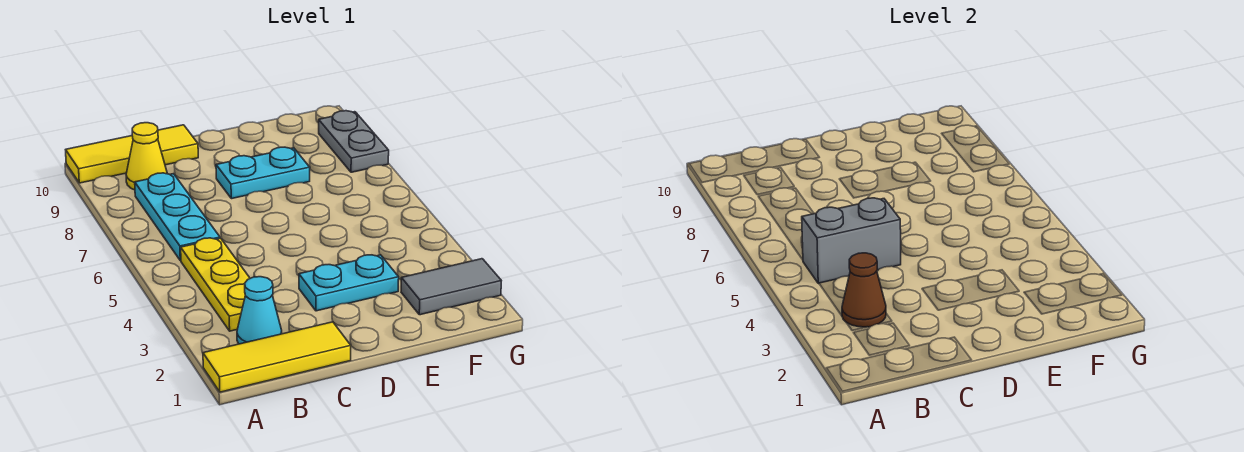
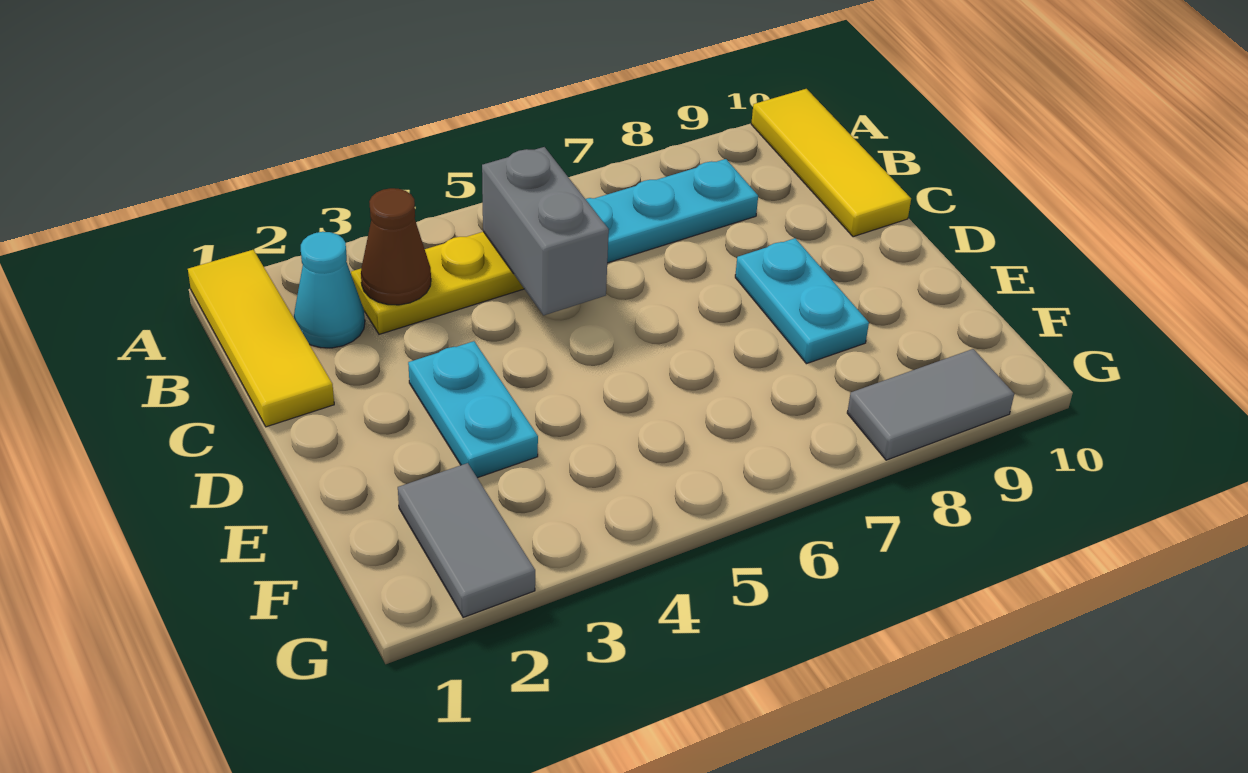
yellow 1x1 cone [126,123,167,190] -> none
grey 1x2 plate [319,111,389,172] -> grey 1x2 tile [847,349,1014,460]

